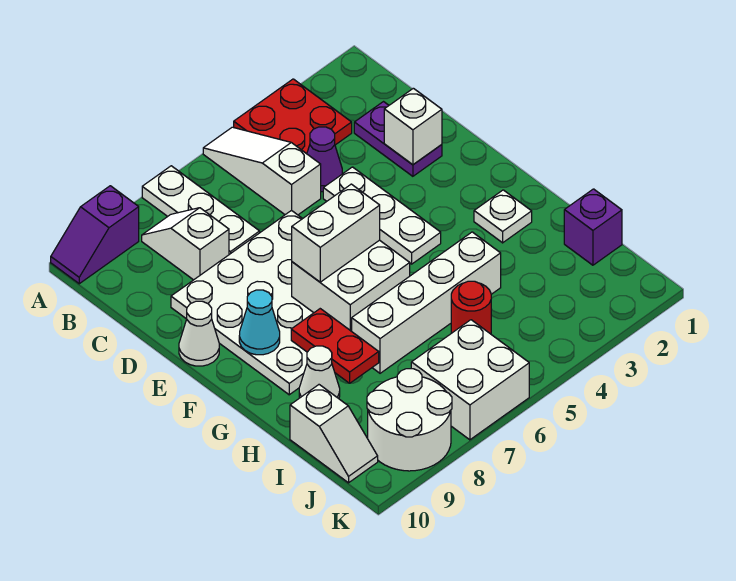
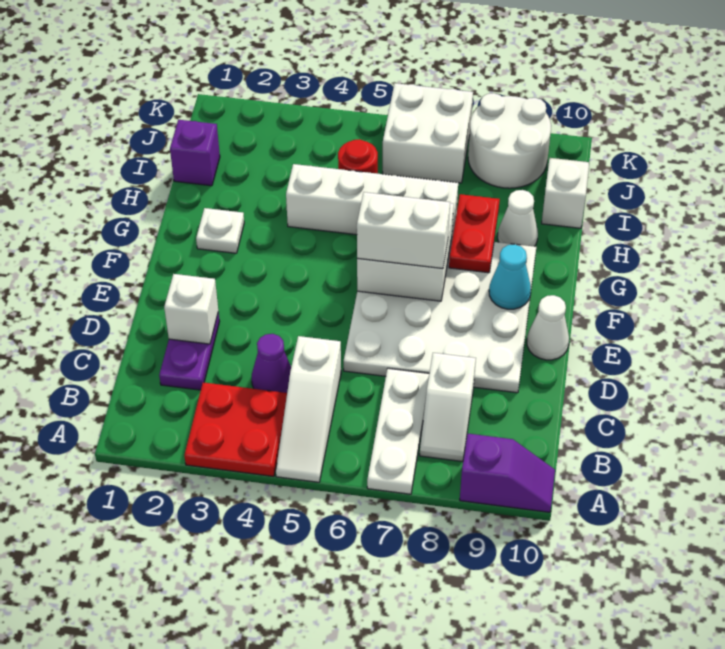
white 1x3 plate [323,167,441,264] -> none

